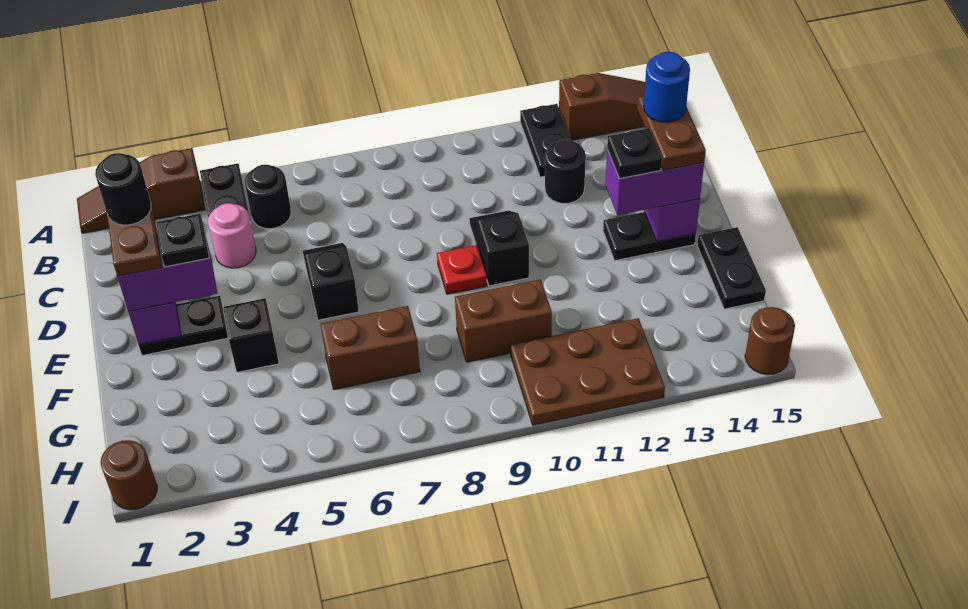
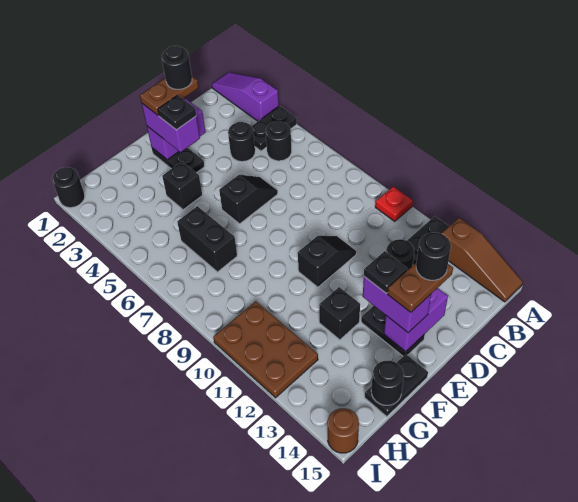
brown 1x3 slope [77,148,205,233] -> purple 1x3 slope [212,72,279,121]
pink 1x1 round brick [208,203,256,268] -> black 1x1 round brick [228,122,255,162]
blue 1x1 round brick [643,52,690,122] -> black 1x1 round brick [416,233,451,280]
red 1x1 plate [437,245,487,294] -> red 1x1 plate moved to [375,187,413,221]
none -> black 1x1 brick [319,287,360,340]
brown 1x2 brick [321,306,420,390] -> black 1x2 brick [177,206,237,272]
brown 1x2 brick [455,279,552,362] -> none
none -> black 1x1 round brick [371,360,404,405]
brown 1x1 round brick [101,440,157,510] -> black 1x1 round brick [52,167,85,208]

